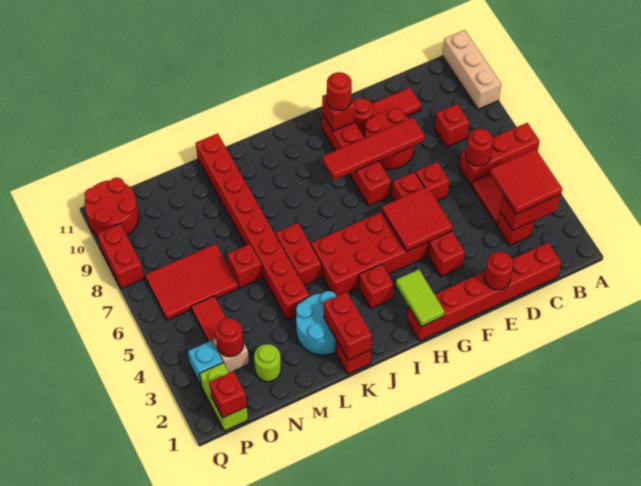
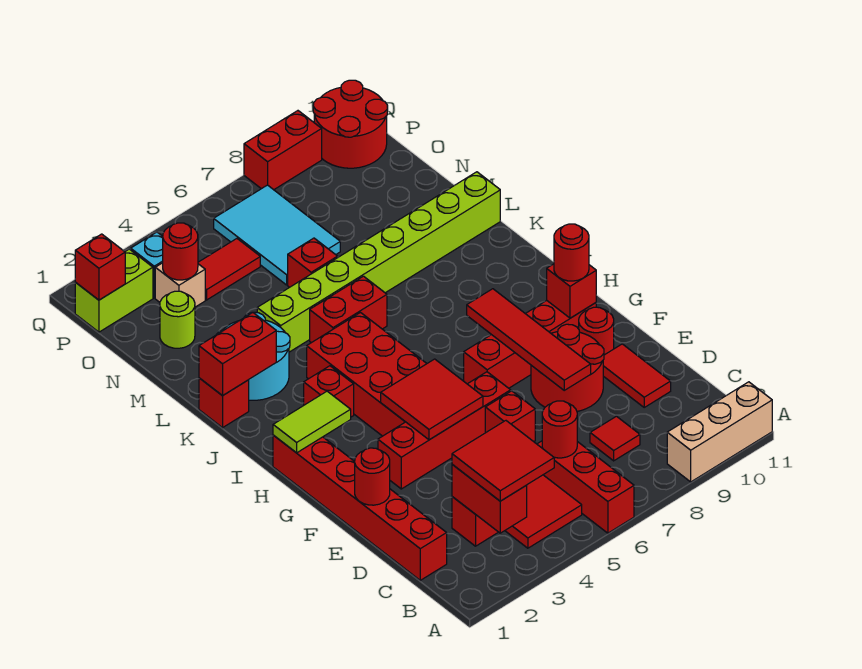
red 1x1 brick [435,104,469,147] -> red 1x1 tile [590,416,640,461]
red 1x8 brick [196,133,310,320] -> lime 1x8 brick [257,172,500,352]
red 2x3 tile [145,244,239,320] -> cyan 2x3 tile [214,185,340,285]

